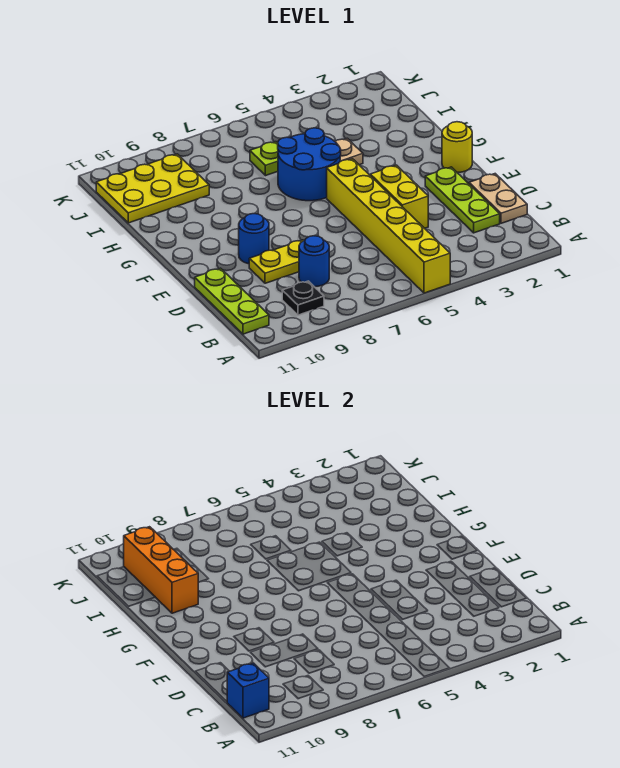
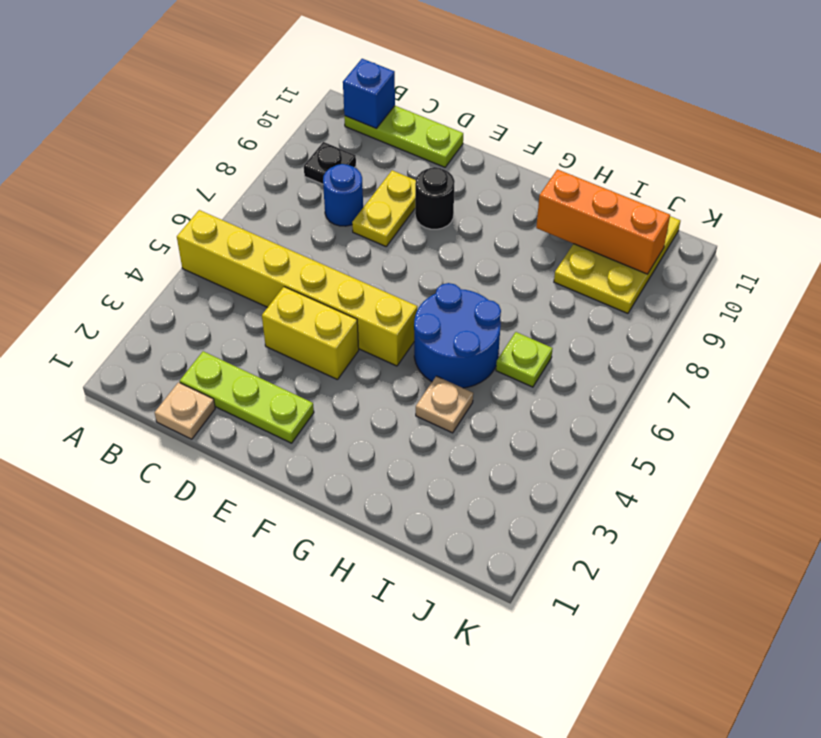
tan 1x2 plate [469,174,527,223] -> tan 1x1 plate [155,382,215,439]
blue 1x1 round brick [239,214,269,264] -> black 1x1 round brick [415,167,455,229]
yellow 1x1 round brick [442,122,472,172] -> none

